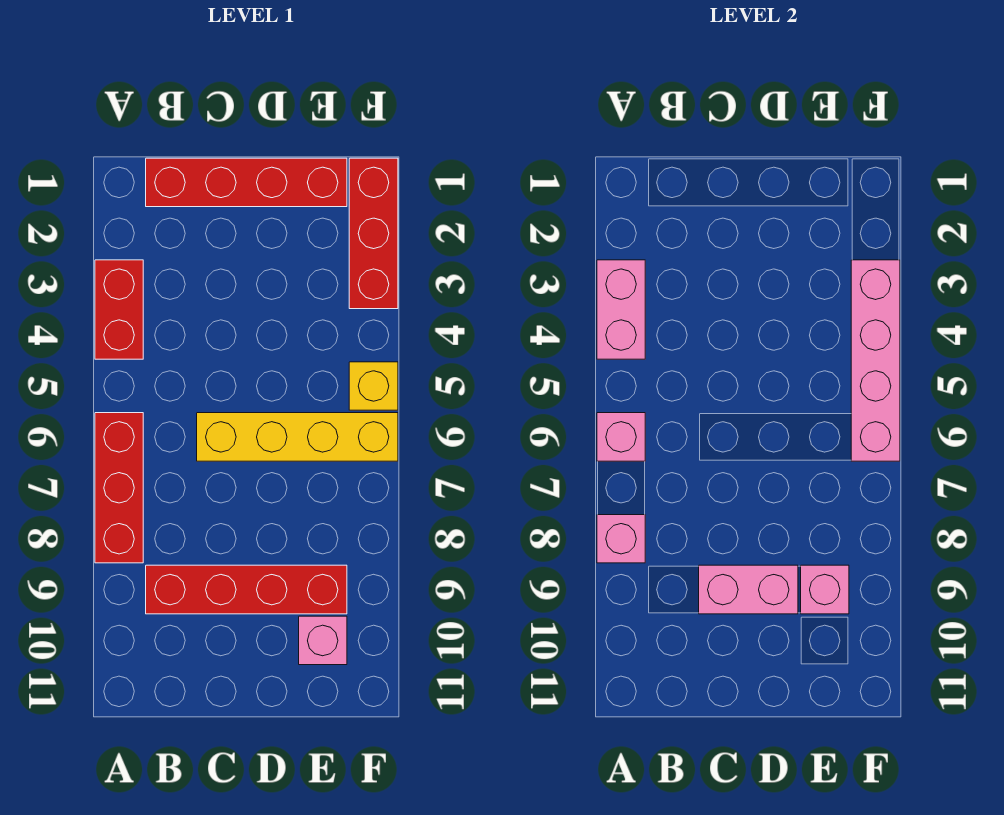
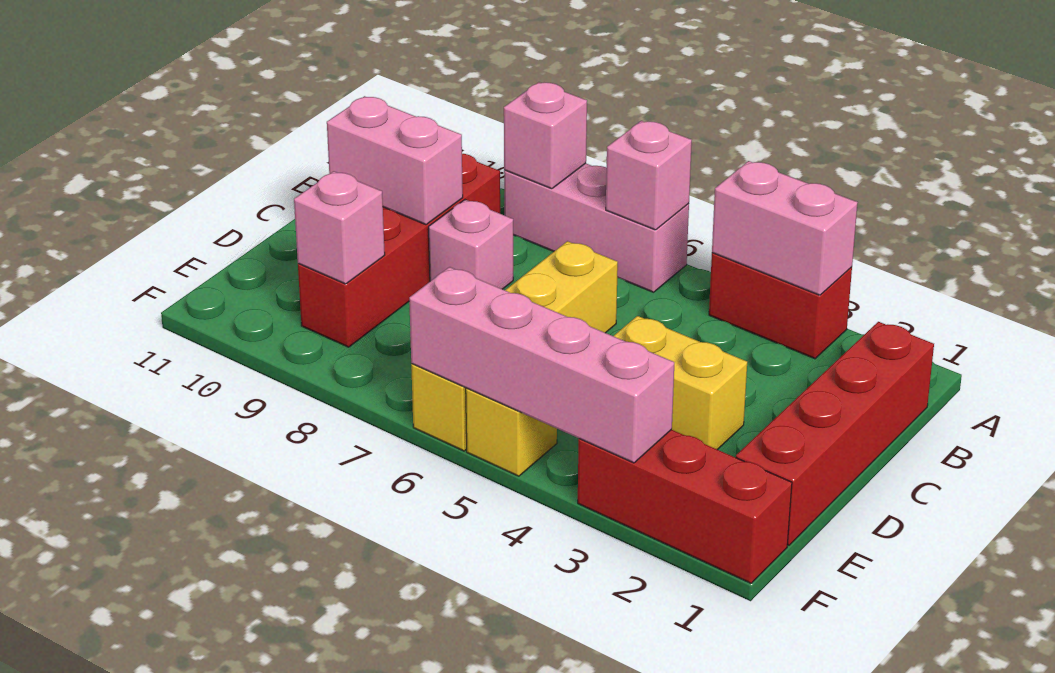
red 1x3 brick [95,413,143,563] -> pink 1x3 brick [504,163,689,292]
pink 1x2 brick [699,565,798,614] -> pink 1x2 brick turned to [327,96,463,225]
none -> yellow 1x2 brick [614,316,747,450]
pink 1x1 brick [299,616,347,665] -> pink 1x1 brick moved to [429,200,513,289]

